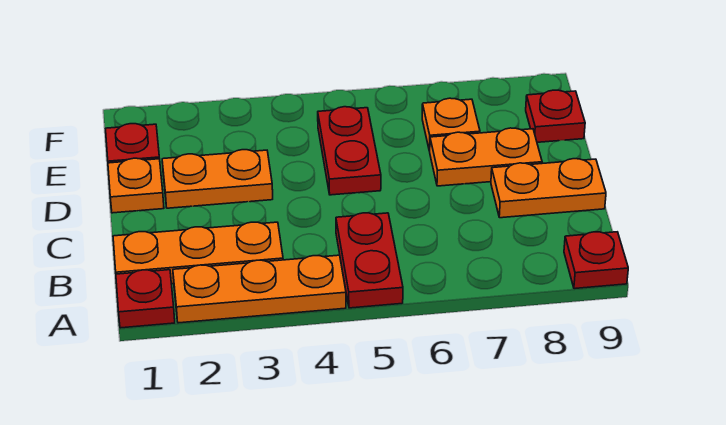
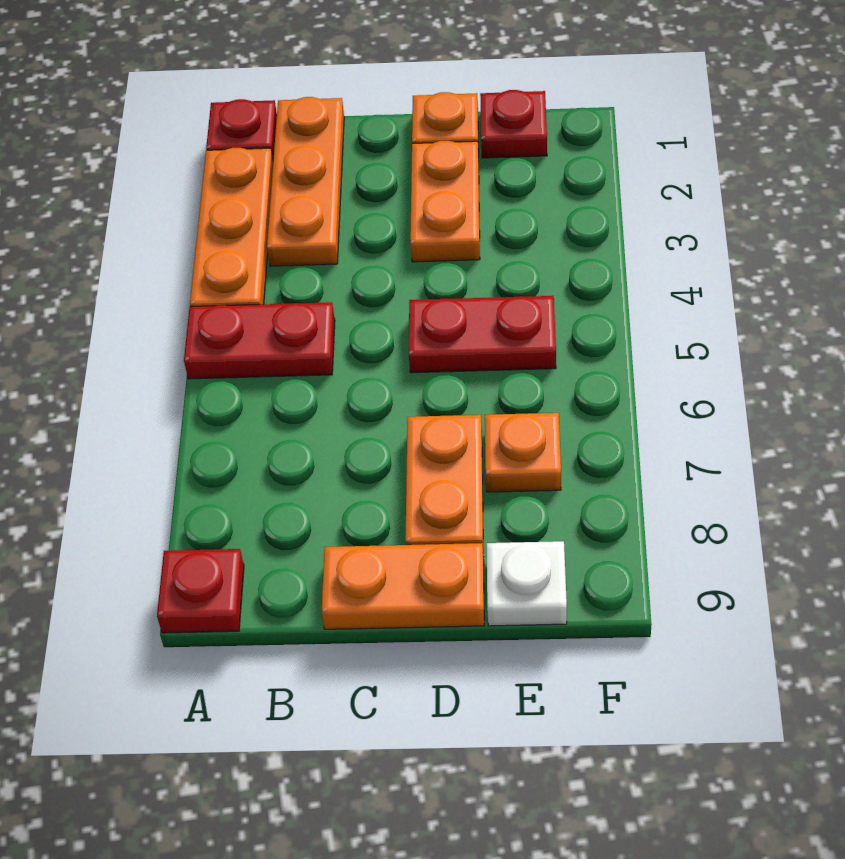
orange 1x2 plate [491,159,606,218] -> orange 1x2 plate turned to [322,543,484,629]
red 1x1 plate [526,90,585,142] -> white 1x1 plate [487,541,567,626]

